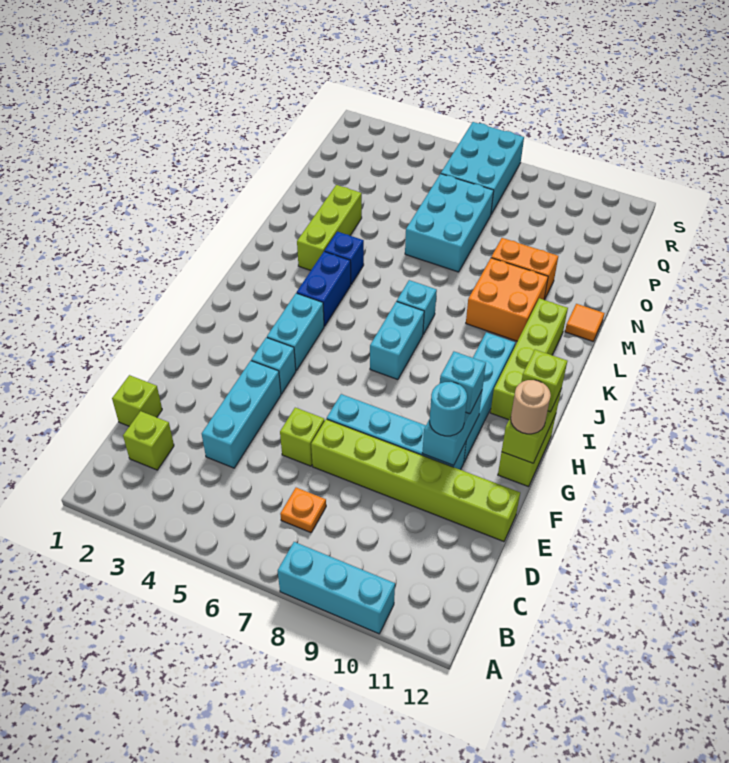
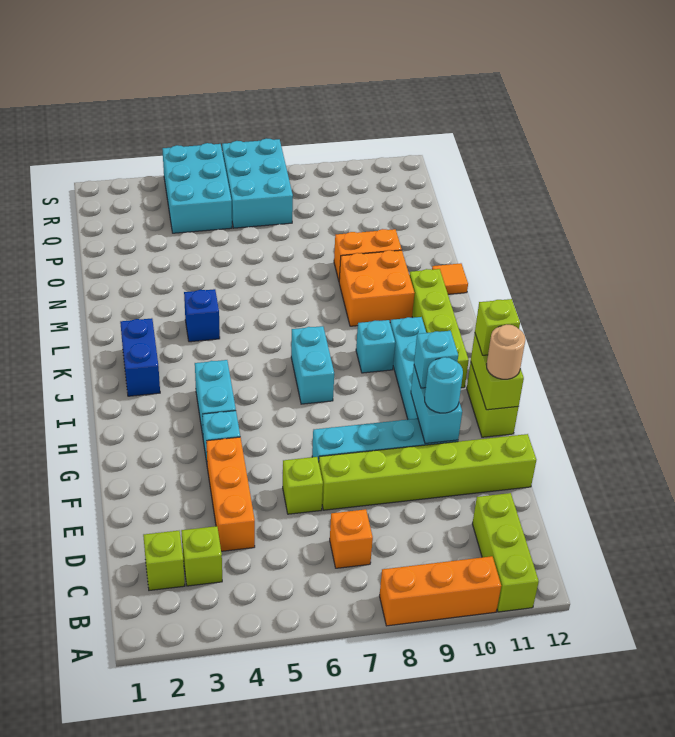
cyan 1x3 brick [278,542,395,634] -> orange 1x3 brick [380,556,501,626]
orange 1x1 plate [280,488,326,533] -> orange 1x1 brick [330,509,373,568]
lime 1x1 brick [112,375,162,426] -> lime 1x1 brick moved to [181,526,222,586]
cyan 1x3 brick [202,361,281,468] -> orange 1x3 brick [206,437,255,551]
blue 1x2 brick [297,251,351,326] -> blue 1x2 brick moved to [120,318,160,396]
cyan 1x1 brick [397,280,437,334] -> cyan 1x1 brick moved to [356,320,395,373]
lime 1x3 brick [297,185,362,270] -> lime 1x3 brick moved to [472,493,539,612]
cyan 2x3 brick [405,174,494,272] -> cyan 2x3 brick moved to [162,143,232,233]

